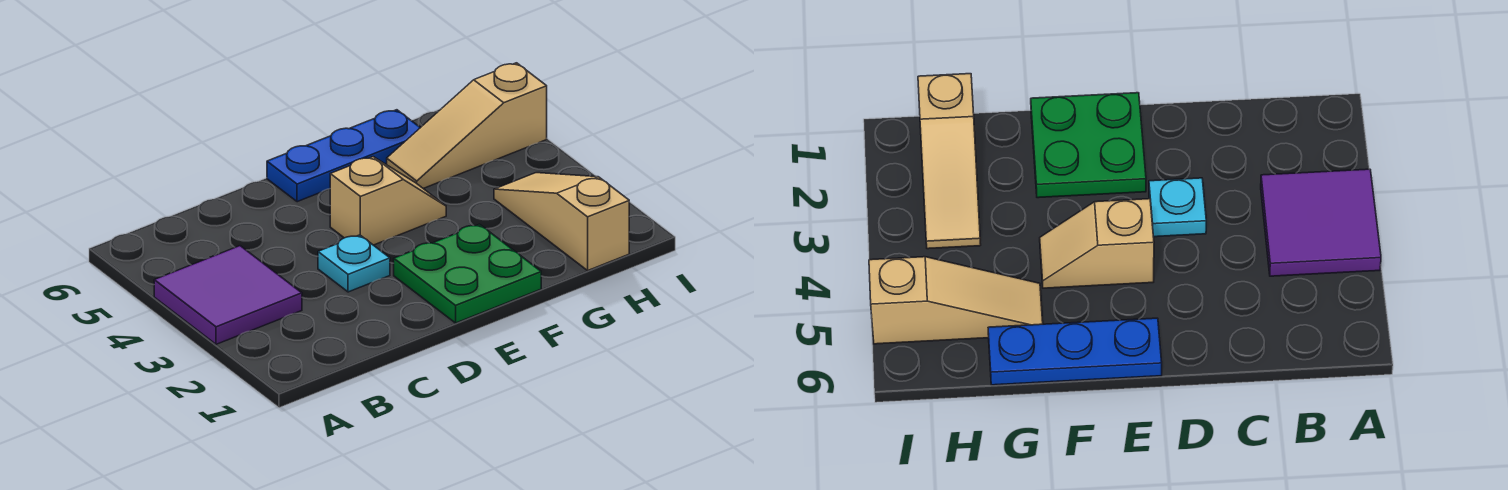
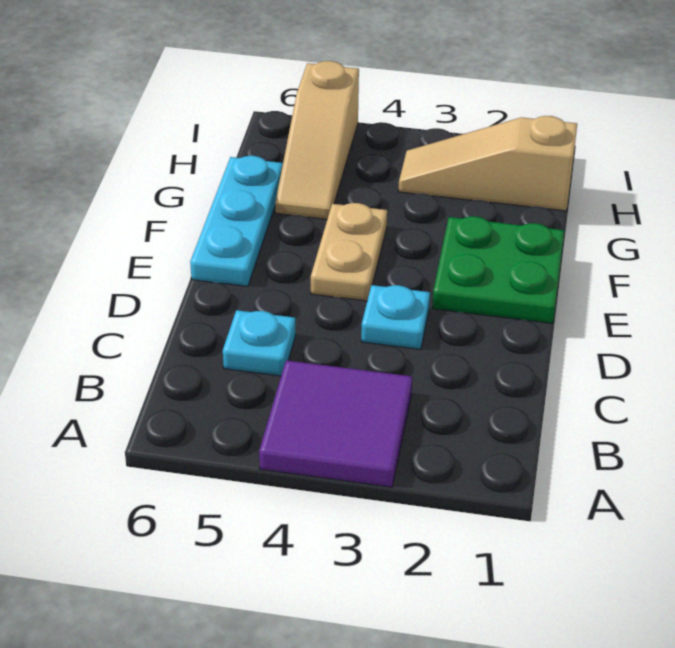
none -> cyan 1x1 plate [223,310,296,376]
tan 1x2 slope [330,157,446,245] -> tan 1x2 plate [311,203,387,301]
blue 1x3 plate [267,110,420,202] -> cyan 1x3 plate [190,156,283,286]

